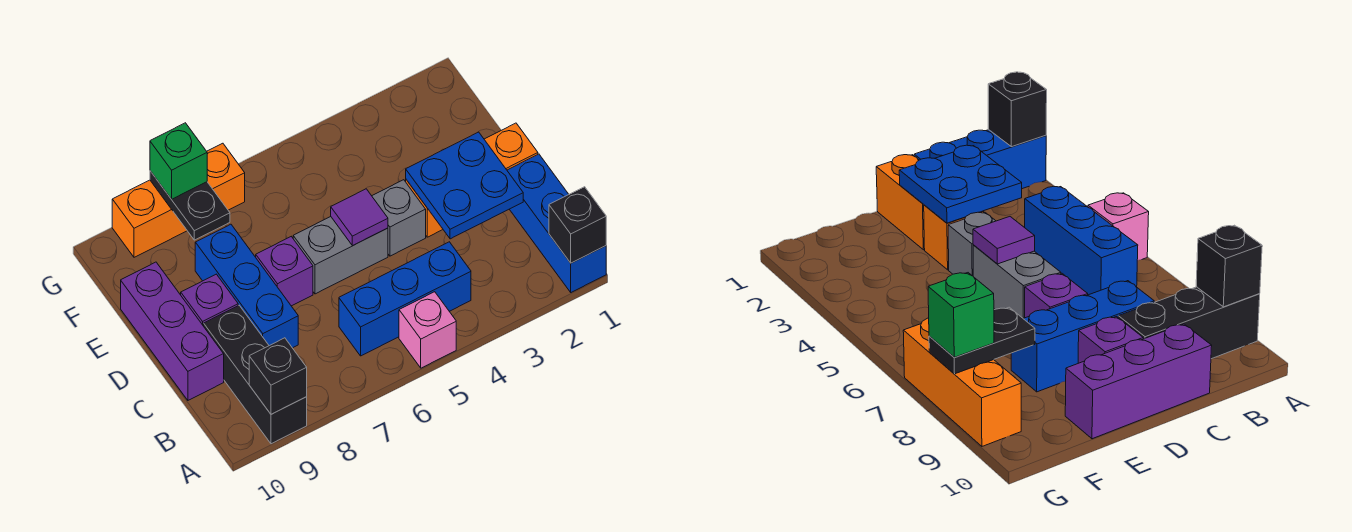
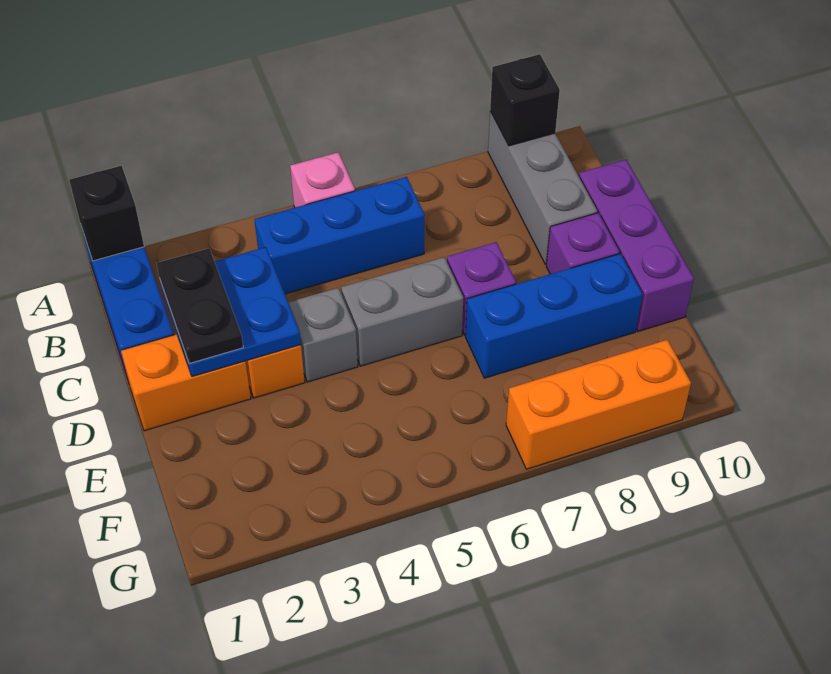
black 1x3 brick [204,305,307,444] -> grey 1x3 brick [488,112,597,264]
blue 1x3 brick [195,224,298,348] -> blue 1x3 brick turned to [465,254,642,378]
purple 1x1 tile [331,189,388,246] -> none
black 1x2 plate [150,171,230,240] -> black 1x2 plate moved to [156,248,243,364]
green 1x1 brick [150,123,207,199] -> none

